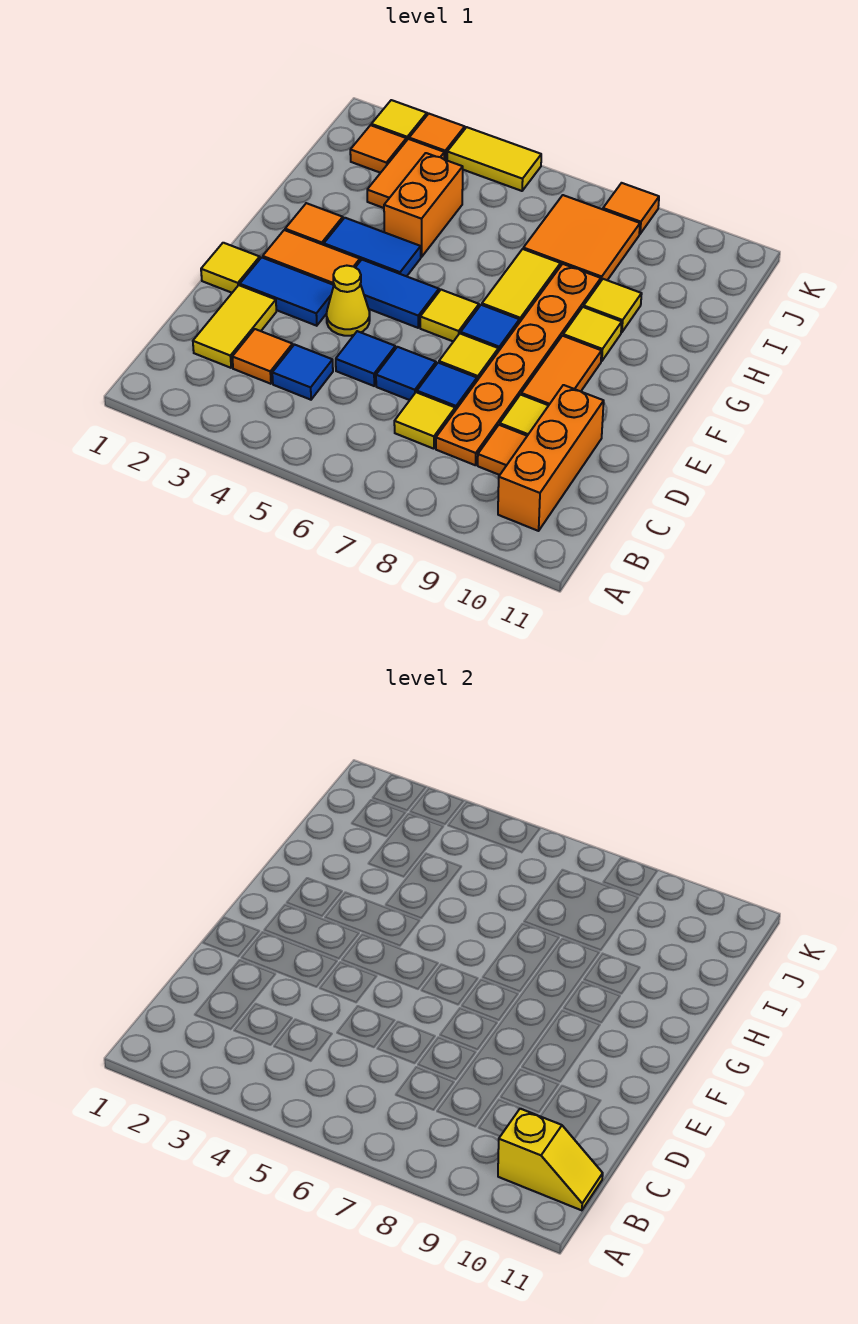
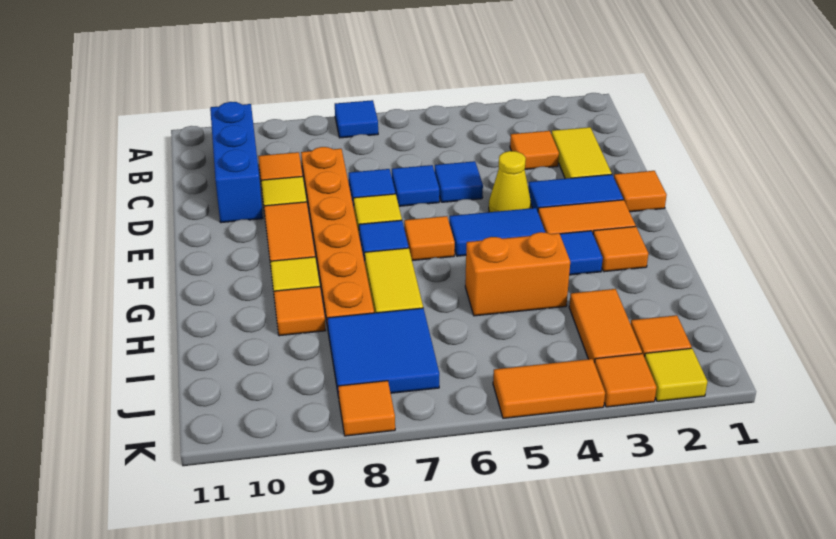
orange 1x3 brick [498,385,604,531] -> blue 1x3 brick [210,102,263,223]
yellow 1x2 slope [498,1109,603,1210] -> none
blue 1x1 tile [272,345,333,400] -> blue 1x1 tile moved to [335,100,378,138]
yellow 1x1 tile [394,392,455,449] -> none
yellow 1x1 tile [201,243,260,293] -> orange 1x1 tile [614,171,667,212]
yellow 1x1 tile [420,290,479,341] -> orange 1x1 tile [404,216,455,261]
orange 1x2 brick [384,153,463,257] -> orange 1x2 brick turned to [465,232,570,316]
yellow 1x1 tile [584,279,642,332] -> orange 1x1 tile [274,287,326,336]
orange 2x2 tile [523,195,640,281] -> blue 2x2 tile [327,308,439,397]
yellow 1x2 tile [447,127,541,191] -> orange 1x2 tile [493,359,605,418]

